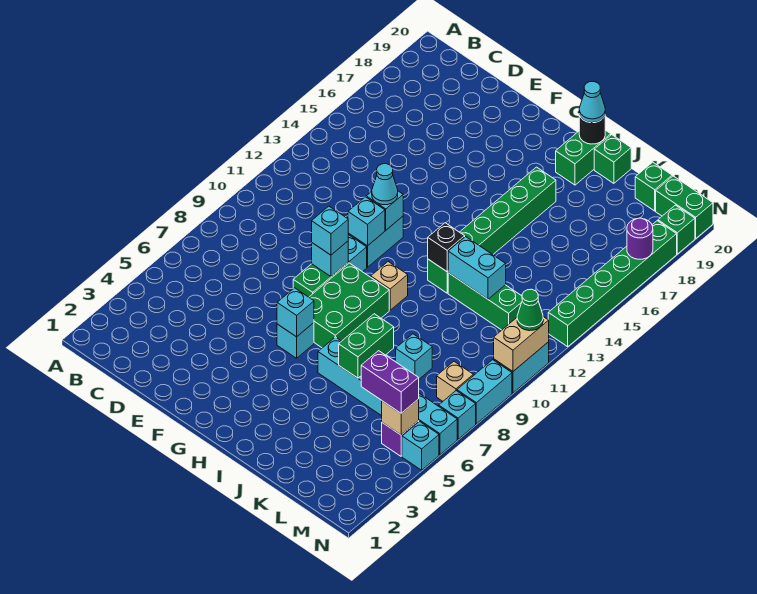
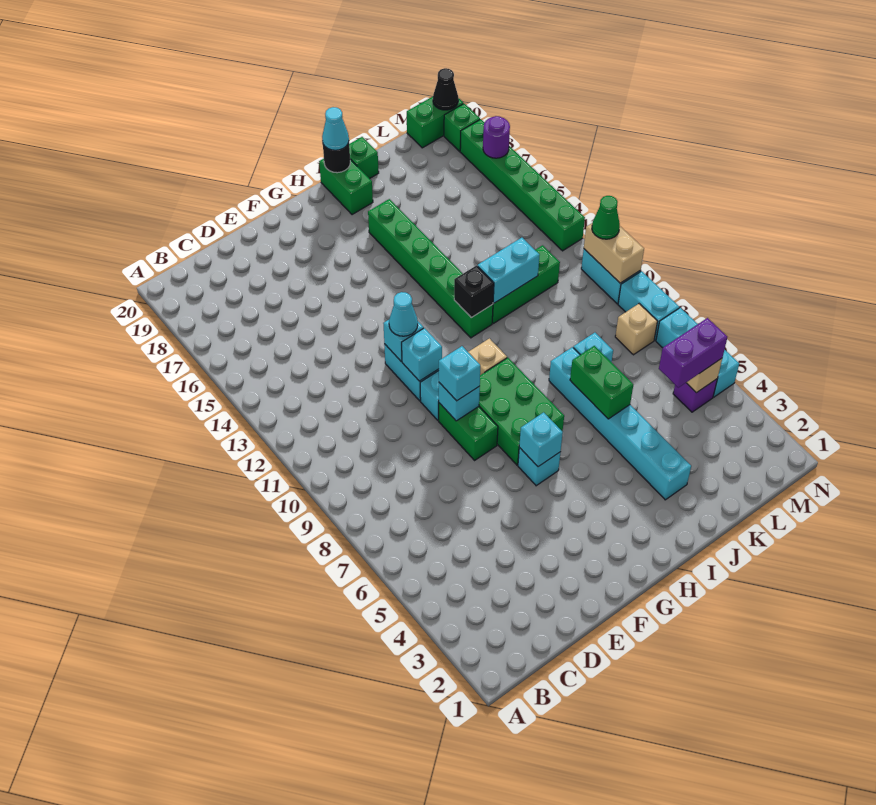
cyan 1x6 brick [318,337,457,455] -> cyan 1x6 brick turned to [549,347,691,500]
green 1x1 brick [635,162,672,211] -> none
none -> black 1x1 cone [433,68,458,110]

